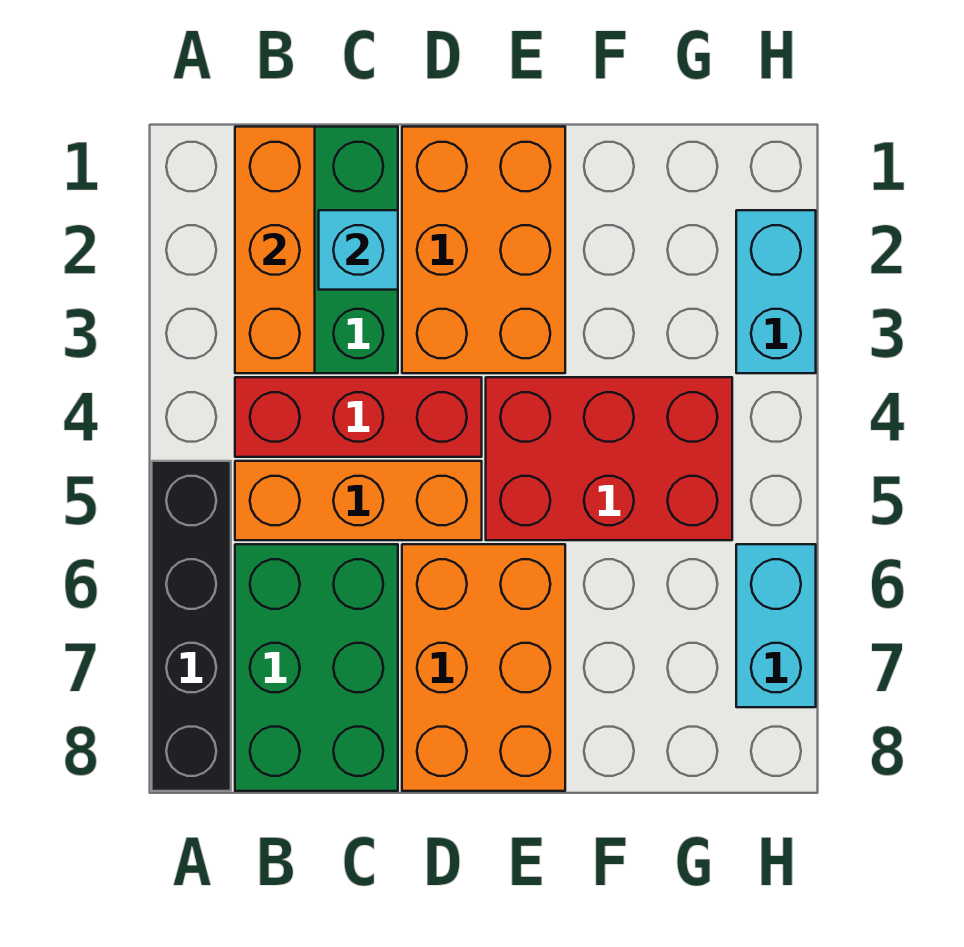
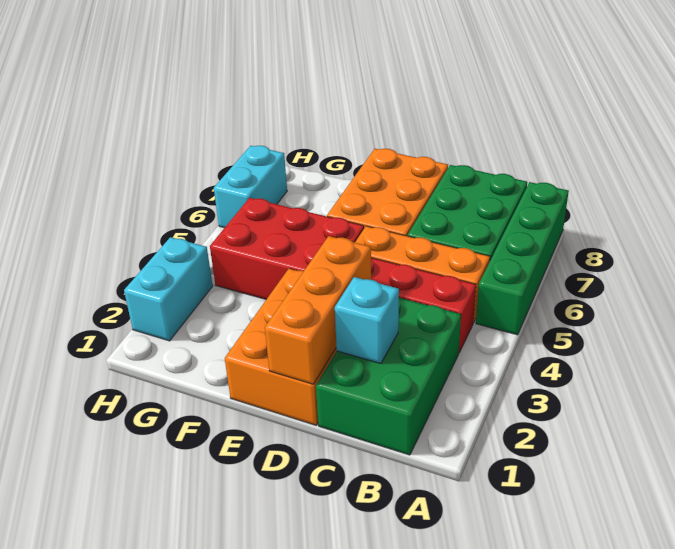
black 1x4 brick [152,461,231,791] -> green 1x4 brick [476,182,569,335]
orange 1x3 brick [235,127,315,373] -> orange 1x3 brick moved to [265,236,371,384]

